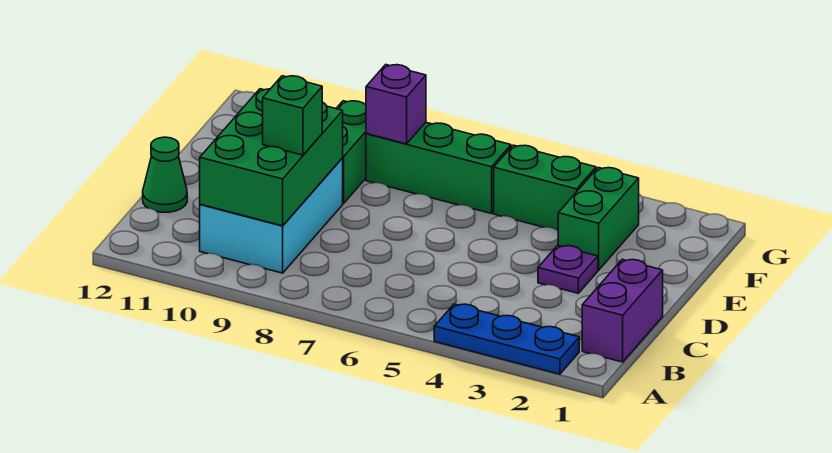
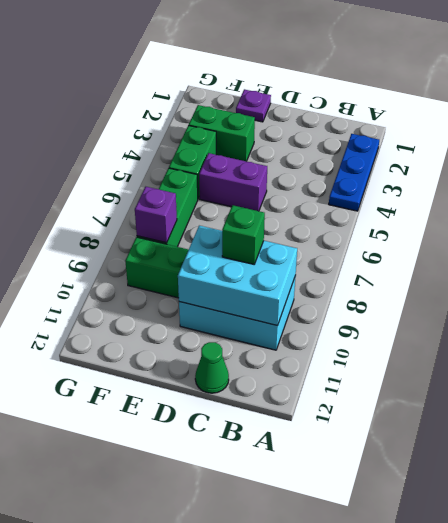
purple 1x2 brick [582,259,663,362] -> purple 1x2 brick moved to [199,153,267,211]
green 2x3 brick [200,89,343,226] -> cyan 2x3 brick [178,226,297,326]
purple 1x1 plate [538,246,598,293] -> purple 1x1 plate moved to [236,89,271,122]

